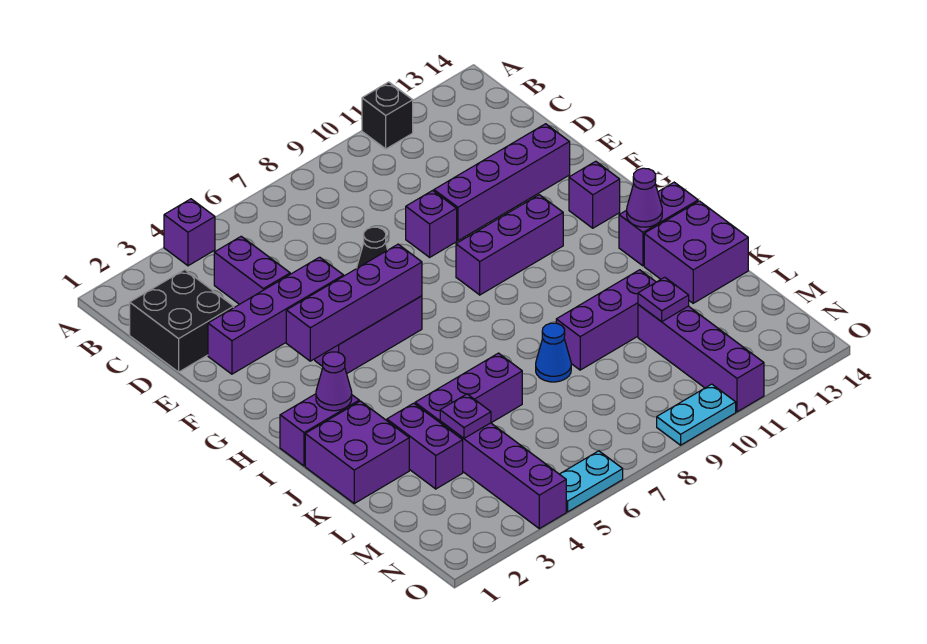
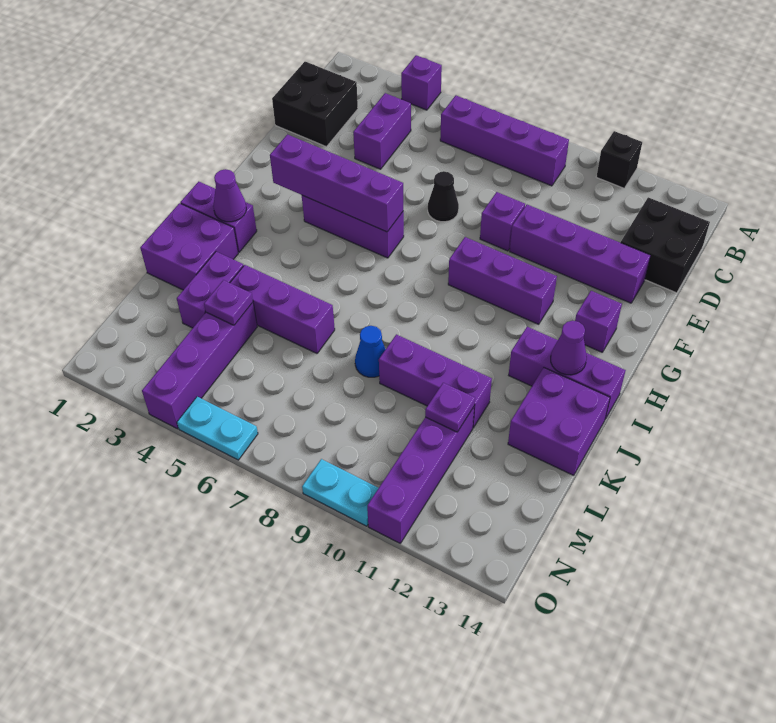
none -> black 2x2 brick [621,197,710,293]
purple 1x4 brick [208,257,344,374] -> purple 1x4 brick moved to [440,96,569,186]
purple 1x2 brick [619,182,698,266] -> purple 1x3 brick [509,327,626,419]

